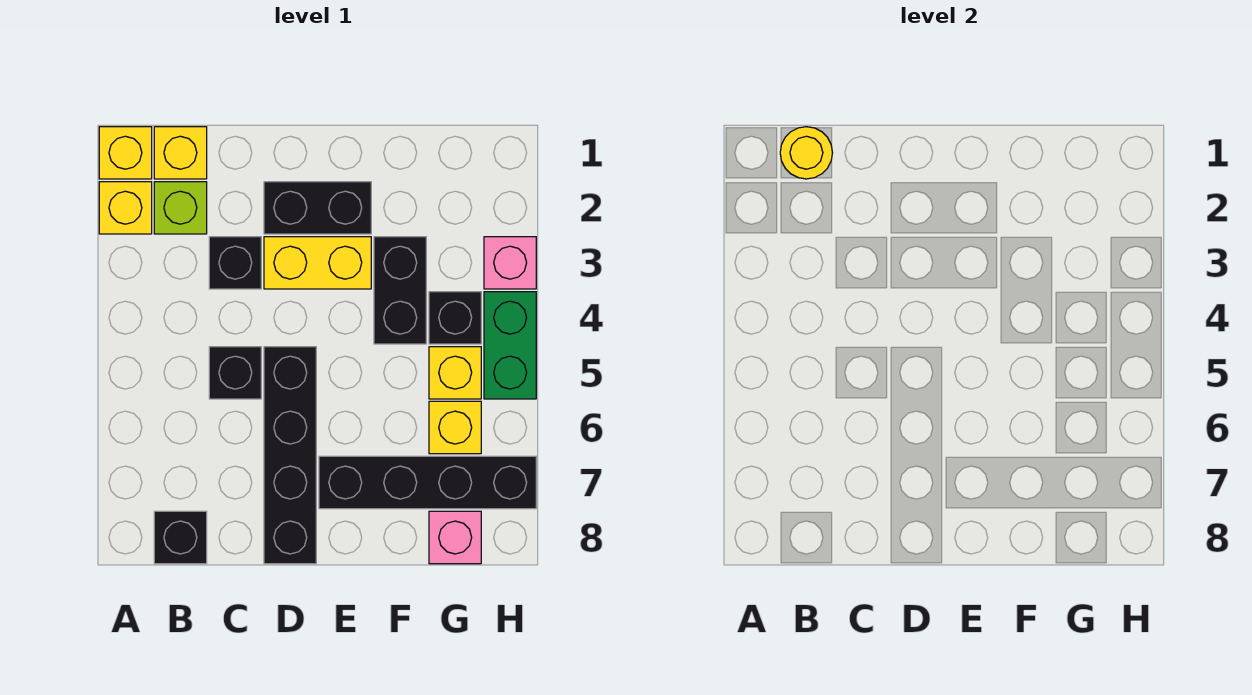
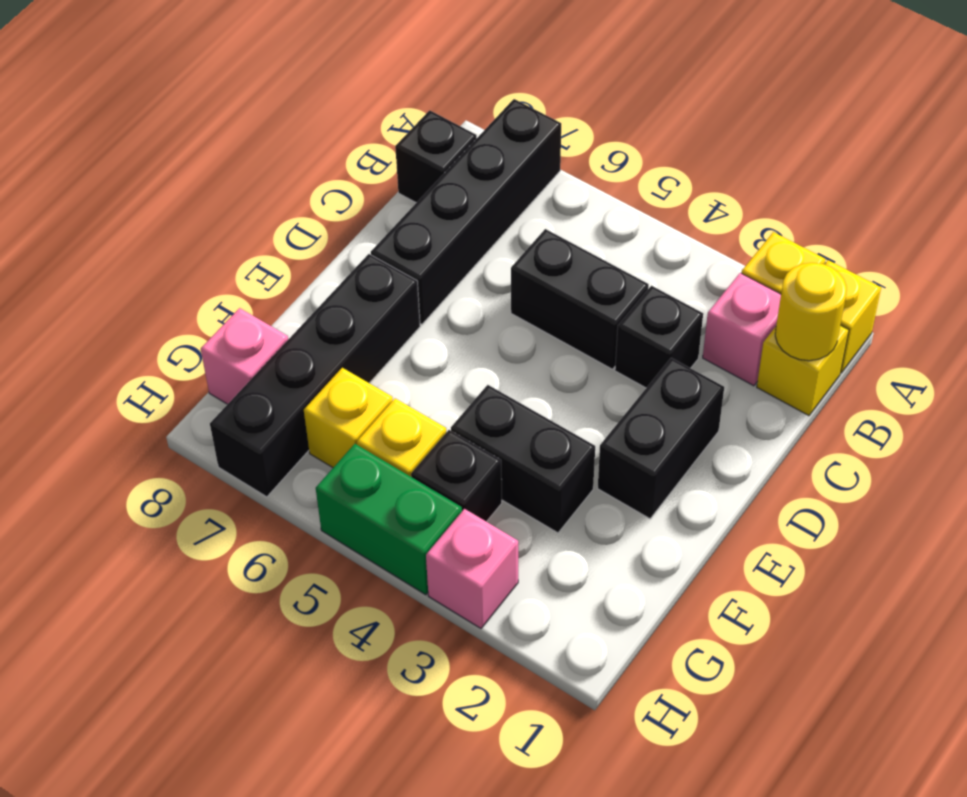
lime 1x1 brick [154,182,207,234] -> pink 1x1 brick [703,273,781,386]
black 1x1 brick [209,347,261,399] -> black 1x2 brick [511,229,649,369]
yellow 1x2 brick [264,237,371,289] -> none
black 1x4 brick [264,347,316,564] -> black 1x4 brick turned to [371,99,561,324]

